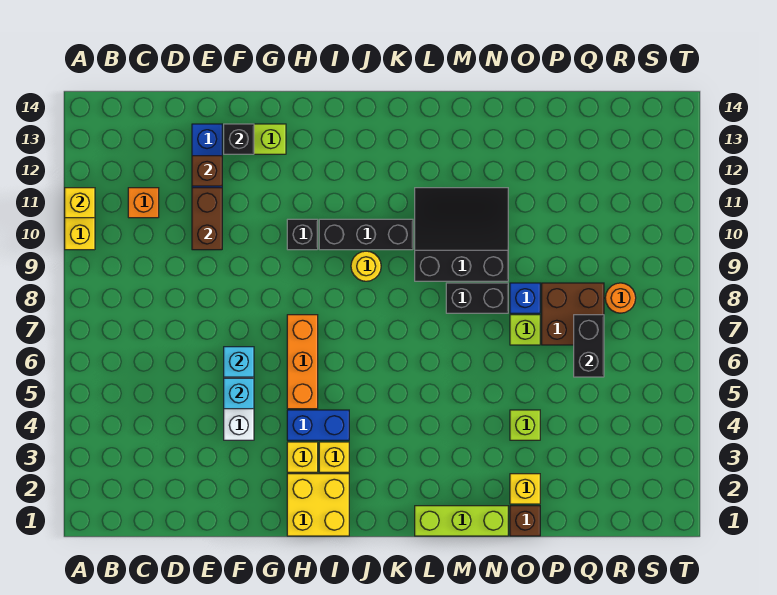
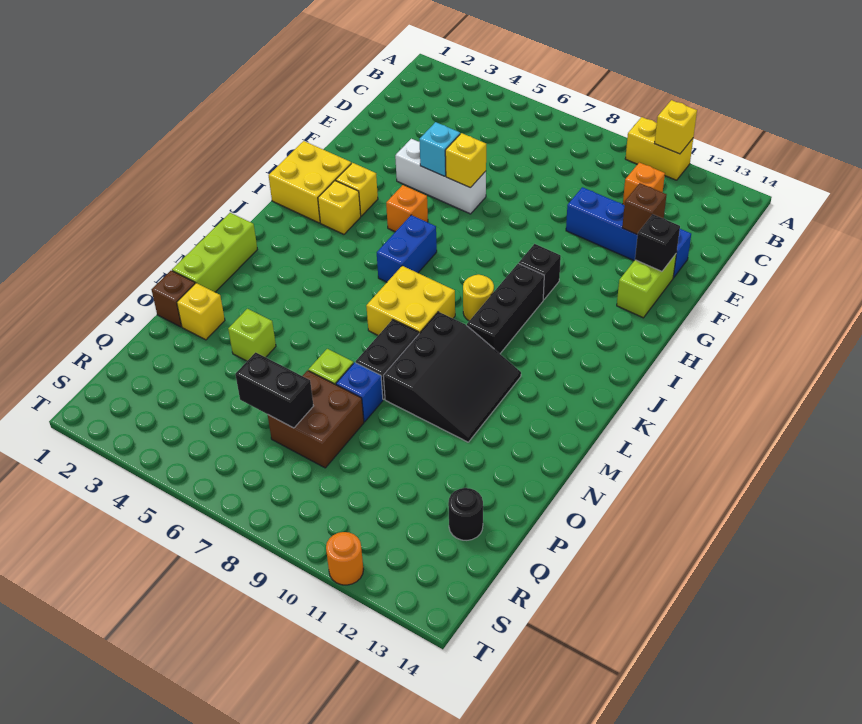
brown 1x2 brick [192,188,222,250] -> none
cyan 1x1 brick [224,347,254,377] -> yellow 1x1 brick [445,133,486,188]
blue 1x2 brick [287,410,349,440] -> blue 1x2 brick moved to [377,215,437,282]
orange 1x3 brick [287,315,318,409] -> orange 1x1 brick [386,185,428,232]
none -> yellow 2x2 brick [366,266,455,335]
none -> black 1x1 round brick [448,488,483,540]
orange 1x1 round brick [605,283,636,313] -> orange 1x1 round brick moved to [326,532,363,585]

